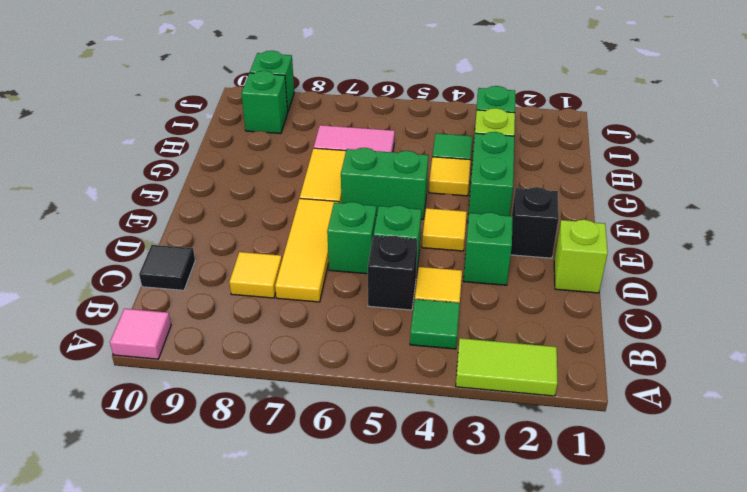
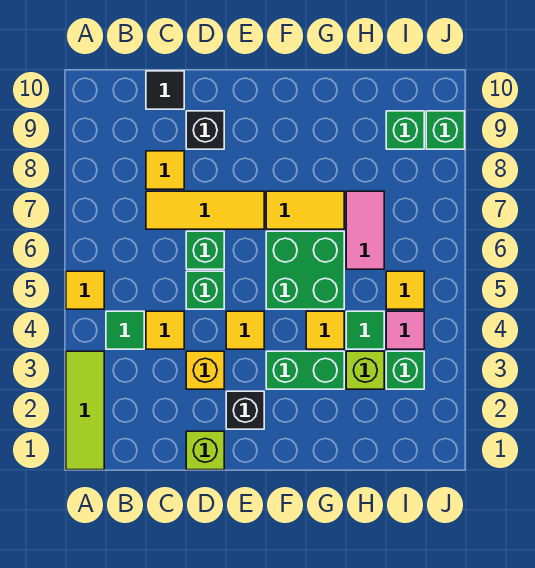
lime 1x2 tile [456,338,558,396] -> lime 1x3 tile [66,351,104,470]
none -> yellow 1x1 tile [66,271,104,309]
pink 1x1 tile [110,309,171,359] -> pink 1x1 tile moved to [386,311,424,349]
black 1x1 brick [368,236,418,310] -> black 1x1 brick moved to [186,111,224,149]
green 1x1 brick [464,212,513,285] -> yellow 1x1 brick [186,351,224,389]
green 1x2 brick [341,148,429,219] -> green 2x2 brick [266,231,344,309]
none -> yellow 1x1 tile [386,271,424,309]

